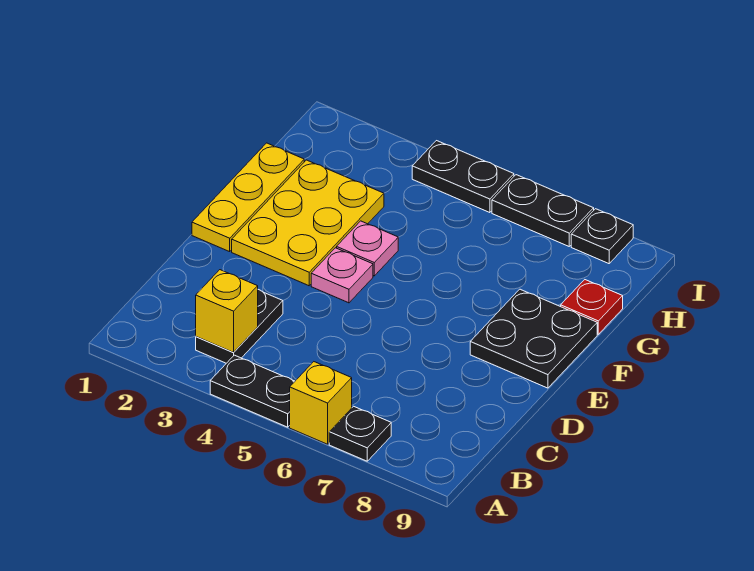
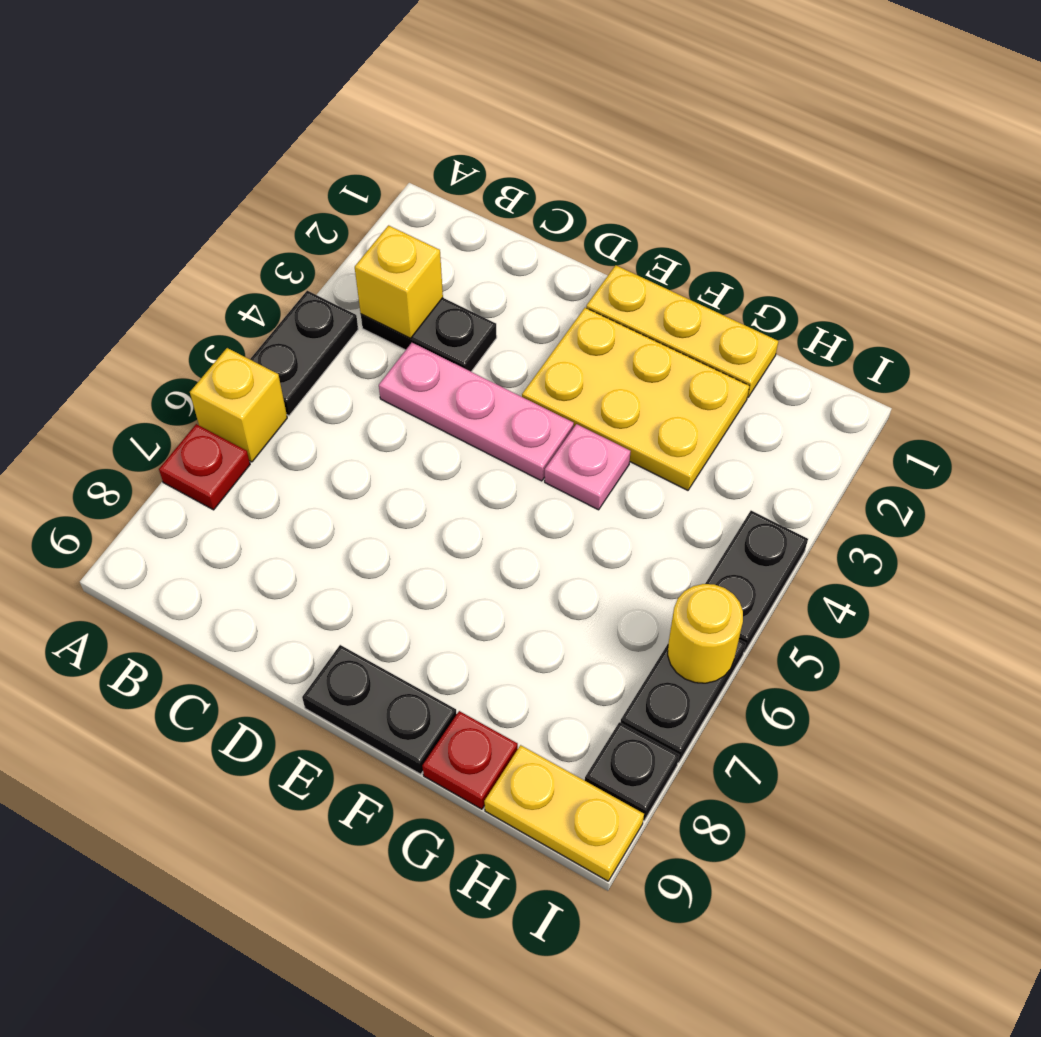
black 1x1 plate [329,406,391,461] -> red 1x1 plate [159,424,250,510]
pink 1x1 plate [311,248,373,303] -> pink 1x3 plate [379,343,574,481]
black 2x2 plate [470,289,597,388] -> black 1x2 plate [302,645,457,774]
none -> yellow 1x2 plate [484,745,644,881]
none -> yellow 1x1 round brick [668,584,743,683]

